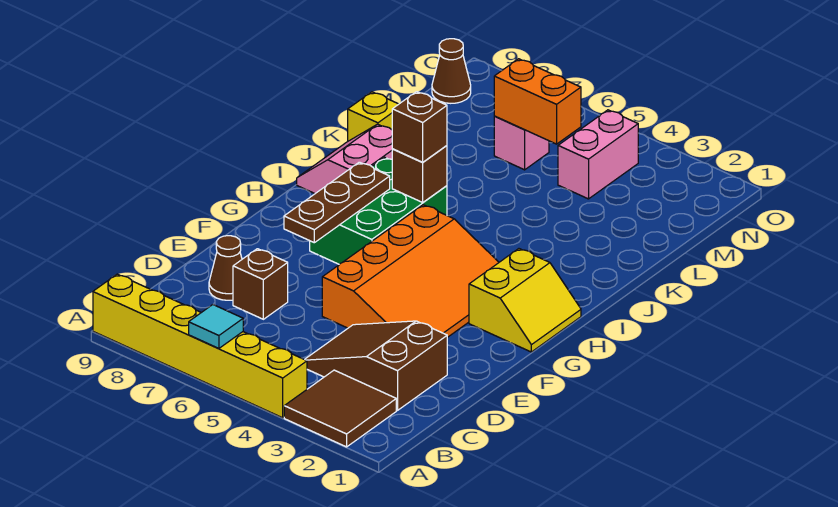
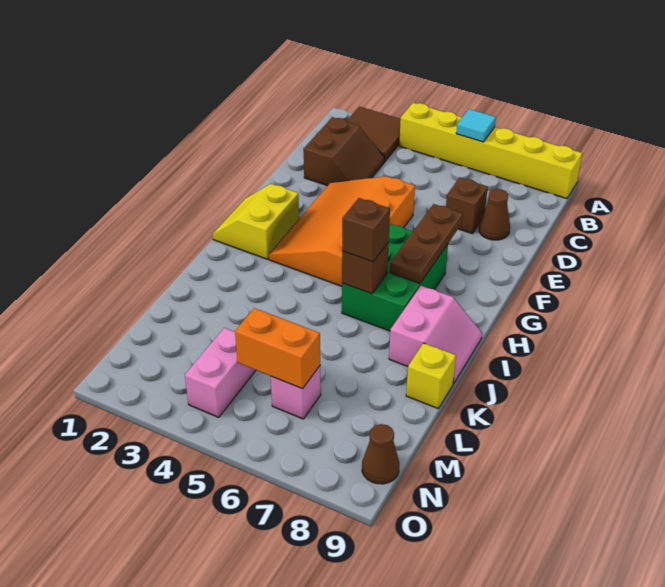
brown 2x3 slope [305,321,447,410] -> brown 2x2 slope [304,117,384,186]

